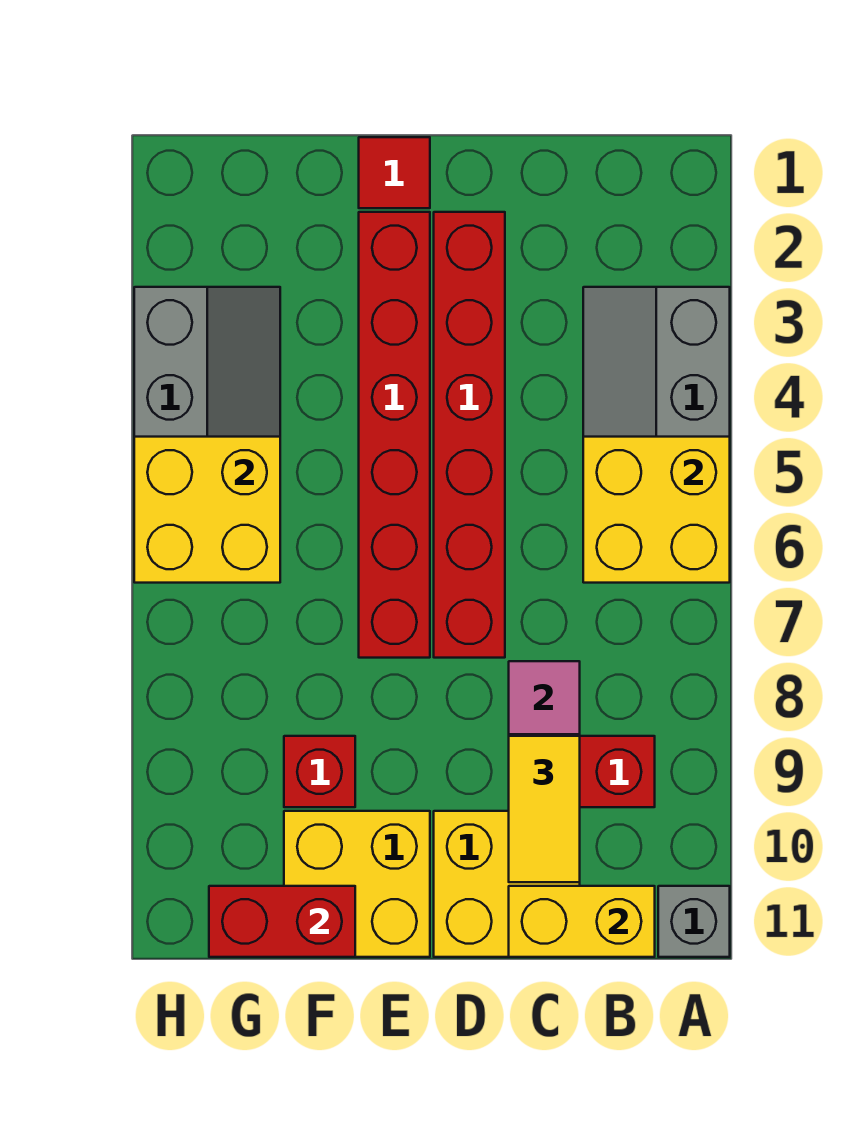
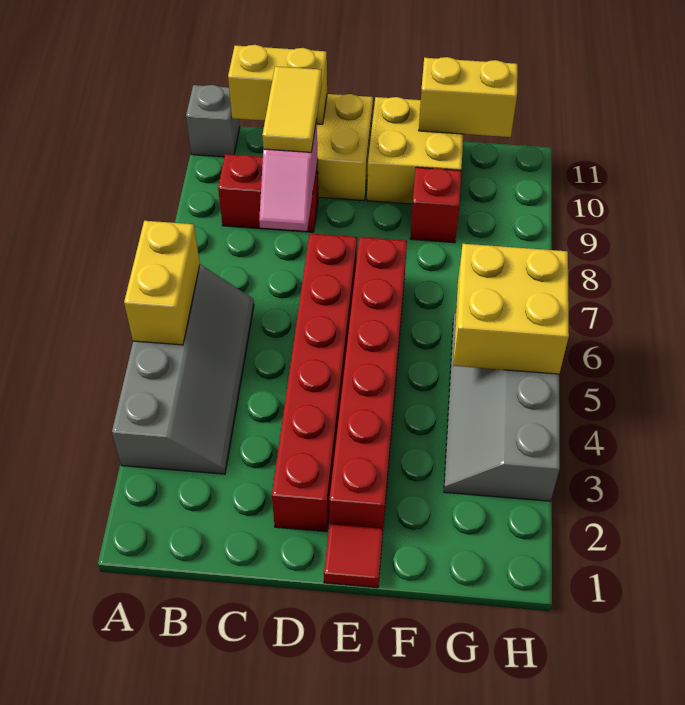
yellow 2x2 brick [583,437,730,583] -> yellow 1x2 brick [124,221,200,345]
red 1x2 brick [209,886,355,957] -> yellow 1x2 brick [419,57,518,137]

